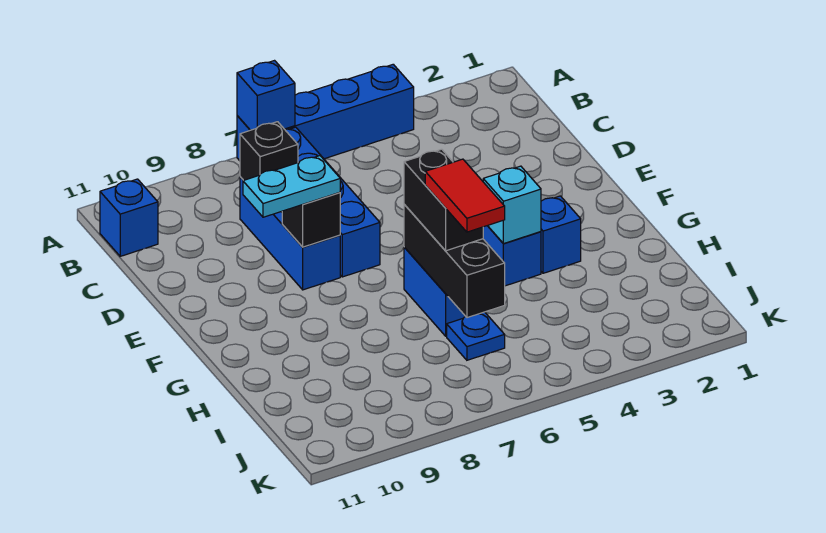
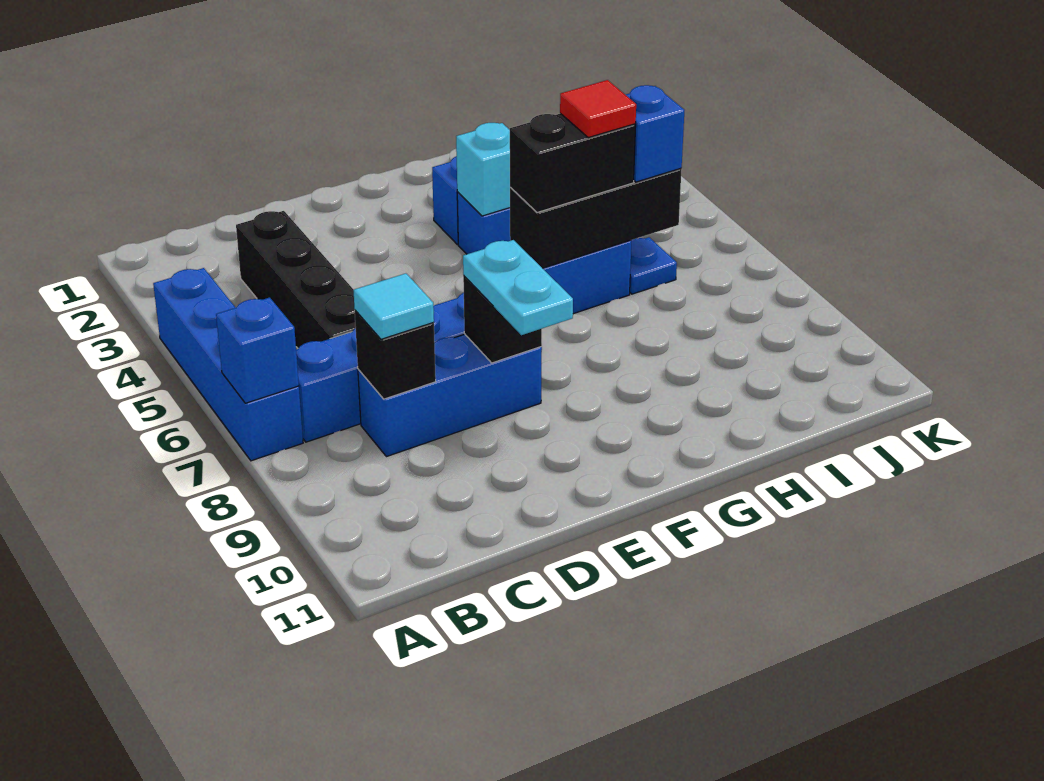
blue 1x1 brick [100,179,158,256] -> blue 1x1 brick moved to [626,85,684,182]
none -> black 1x4 brick [236,211,356,348]
none -> cyan 1x1 tile [353,273,434,339]
red 1x2 tile [425,159,505,232] -> red 1x1 tile [560,80,636,138]

